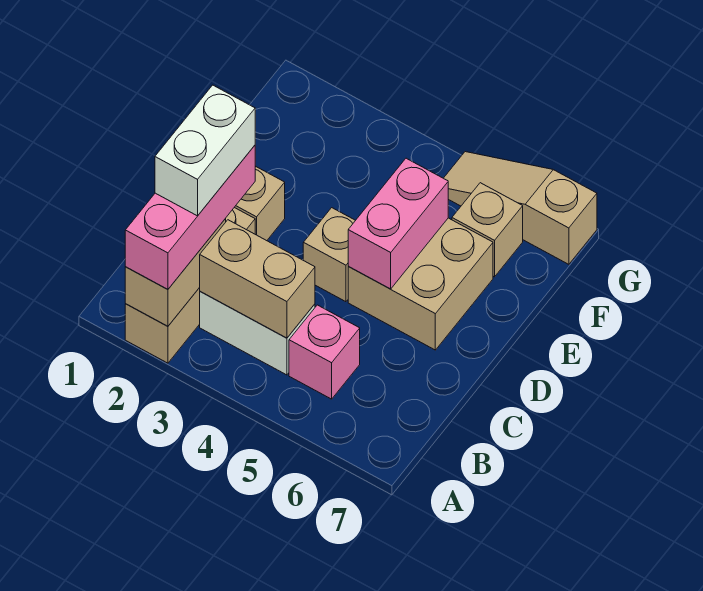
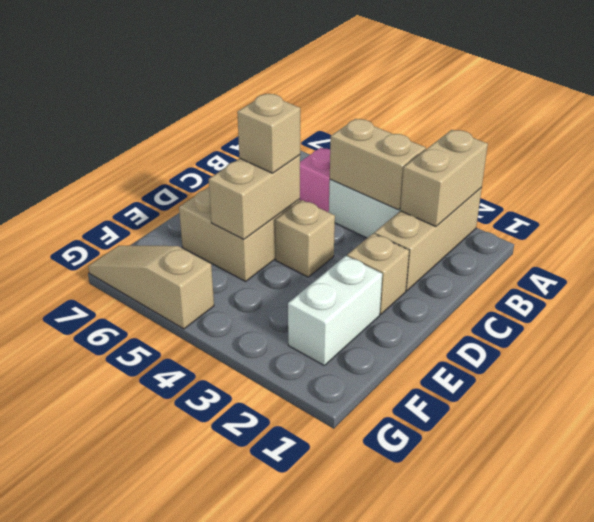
pink 1x3 brick [125,145,255,289] -> none
white 1x2 brick [155,85,255,216] -> white 1x2 brick moved to [288,256,382,365]
pink 1x2 brick [348,158,448,289] -> tan 1x2 brick [209,155,300,240]
tan 1x1 brick [452,183,523,277] -> tan 1x1 brick moved to [237,94,300,173]
tan 1x3 slope [444,152,597,264] -> tan 1x3 slope turned to [88,246,214,329]

